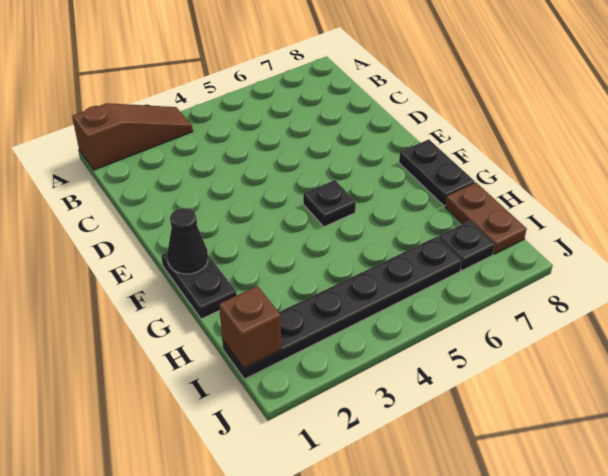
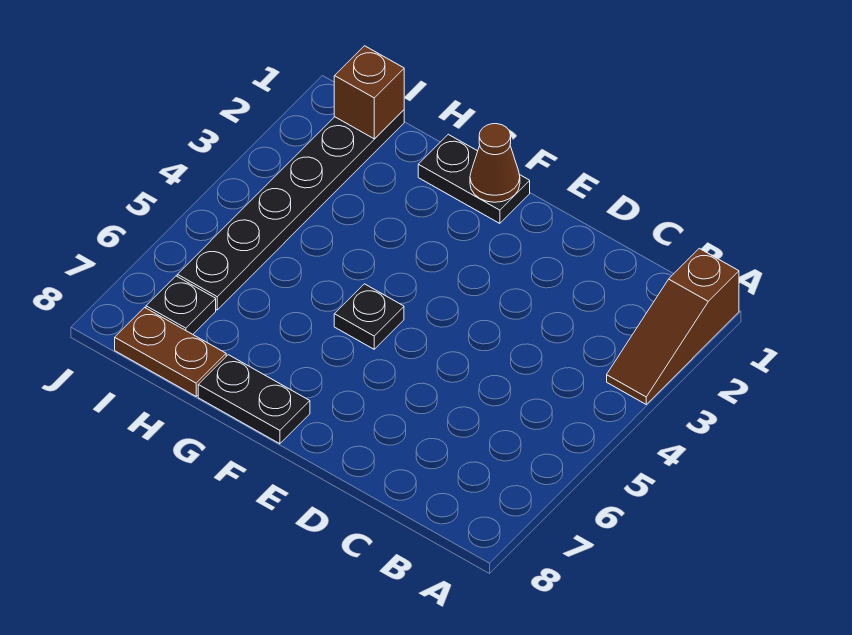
black 1x1 cone [167,208,208,274] -> brown 1x1 cone [470,124,520,202]

